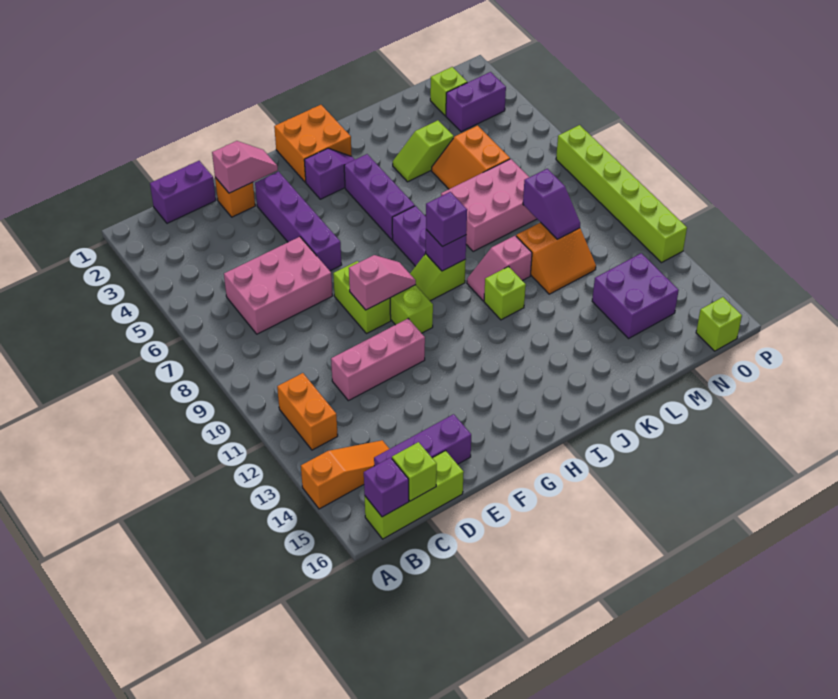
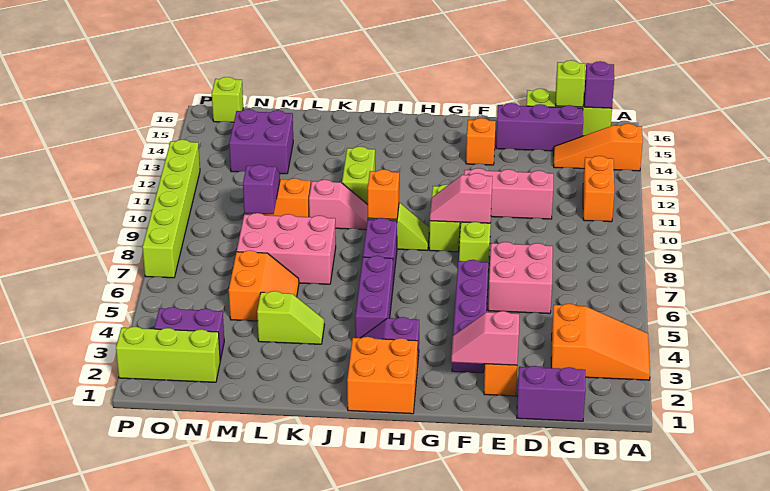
none -> orange 2x3 slope [551,304,650,380]
pink 2x3 brick [224,237,332,334] -> pink 2x2 brick [488,242,553,314]
none -> orange 1x1 brick [466,118,496,165]
purple 1x1 brick [426,230,466,271] -> orange 1x1 brick [368,170,399,219]
purple 1x1 brick [426,192,467,247] -> none
lime 1x1 brick [484,267,526,320] -> lime 1x2 brick [342,147,375,205]
lime 1x1 brick [430,67,467,116] -> lime 1x3 brick [116,327,220,382]

